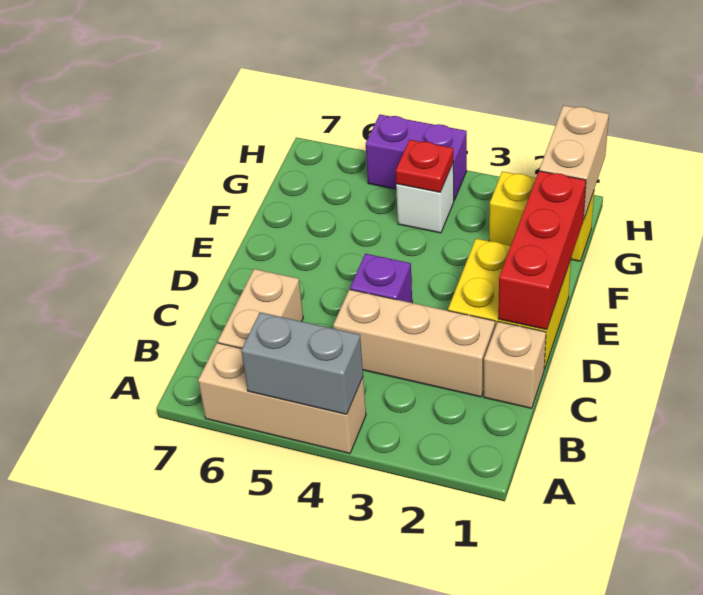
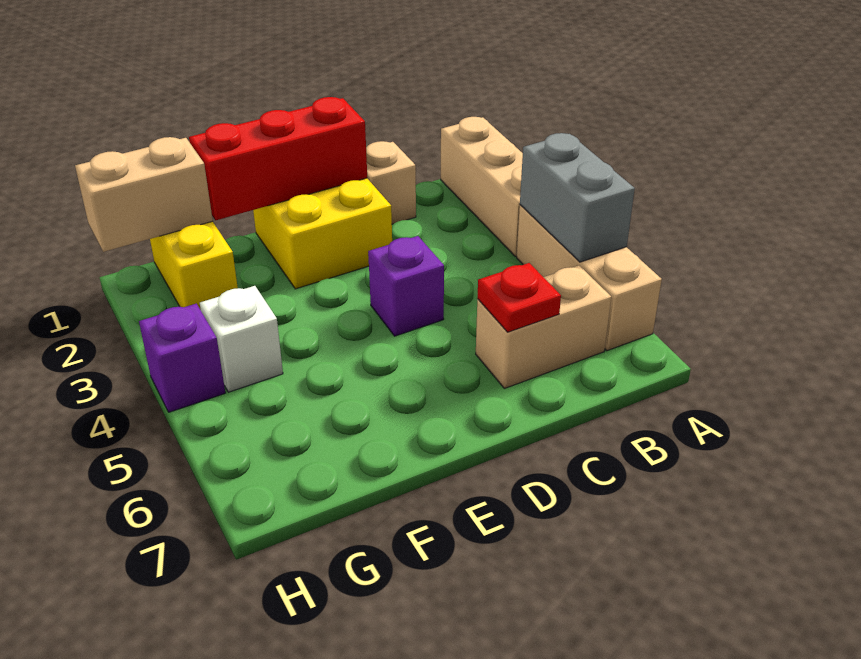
tan 1x3 brick [333,289,495,397] -> tan 1x3 brick moved to [441,117,523,256]
red 1x1 plate [396,140,453,192] -> red 1x1 plate moved to [477,263,561,332]
purple 1x2 brick [366,114,467,200] -> purple 1x1 brick [139,304,225,412]

